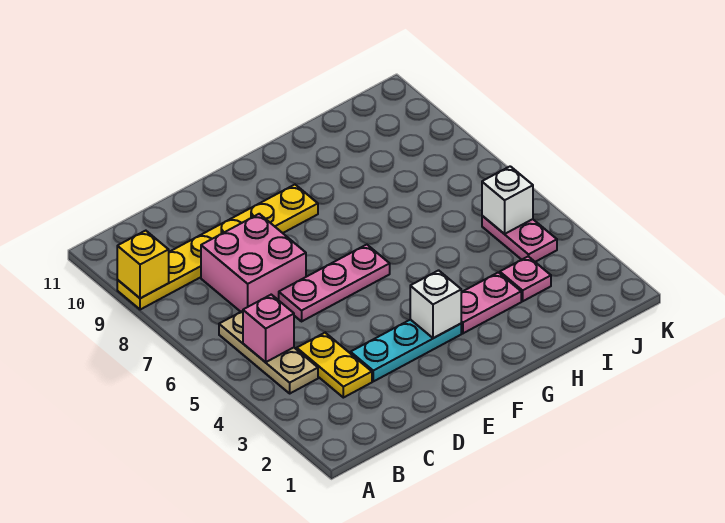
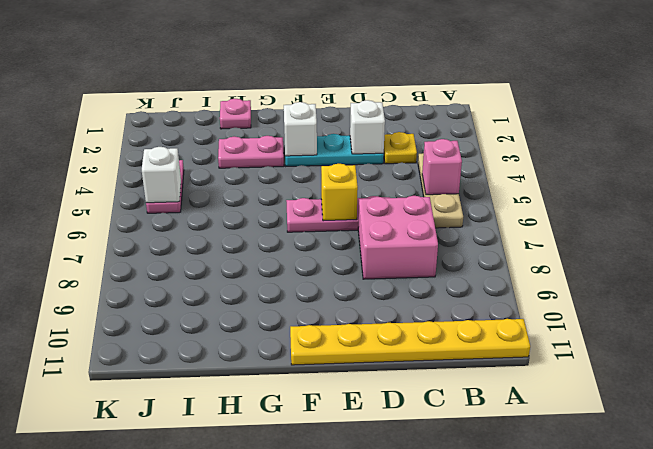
yellow 1x6 plate [117,185,318,310] -> yellow 1x6 plate moved to [290,319,530,365]
yellow 1x1 brick [117,231,169,298] -> yellow 1x1 brick moved to [321,164,358,221]
yellow 1x2 plate [297,333,372,398] -> yellow 1x1 plate [383,132,417,164]
none -> white 1x1 brick [350,100,385,154]
pink 1x1 plate [500,256,551,301] -> pink 1x1 plate moved to [220,99,251,129]

